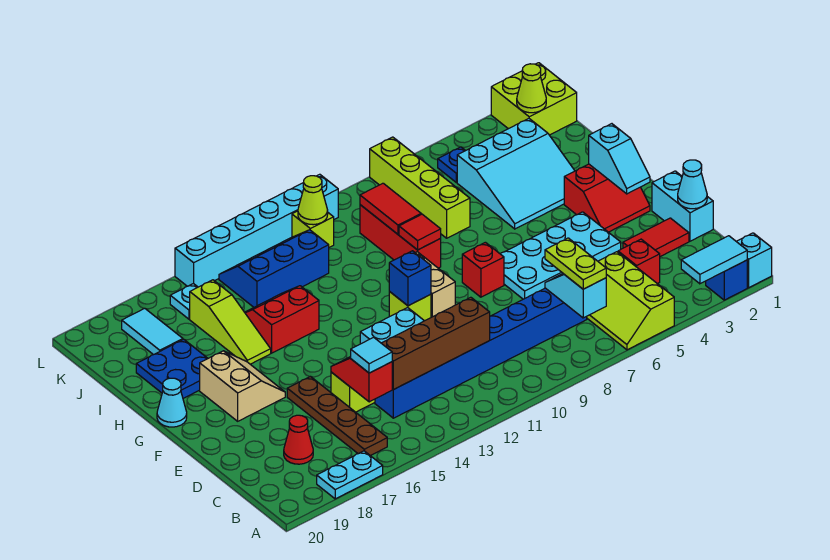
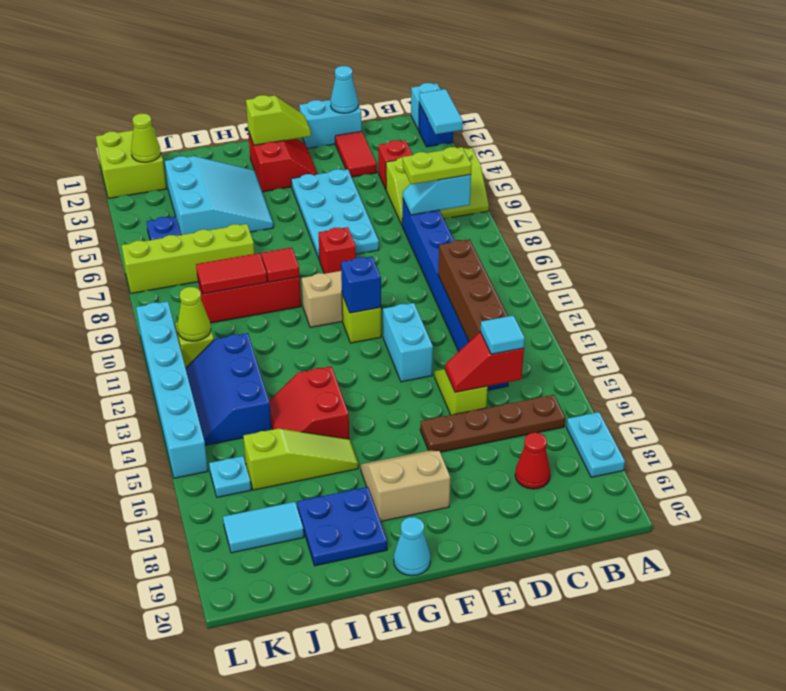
cyan 1x2 slope [589,124,650,194] -> lime 1x2 slope [246,95,311,145]

